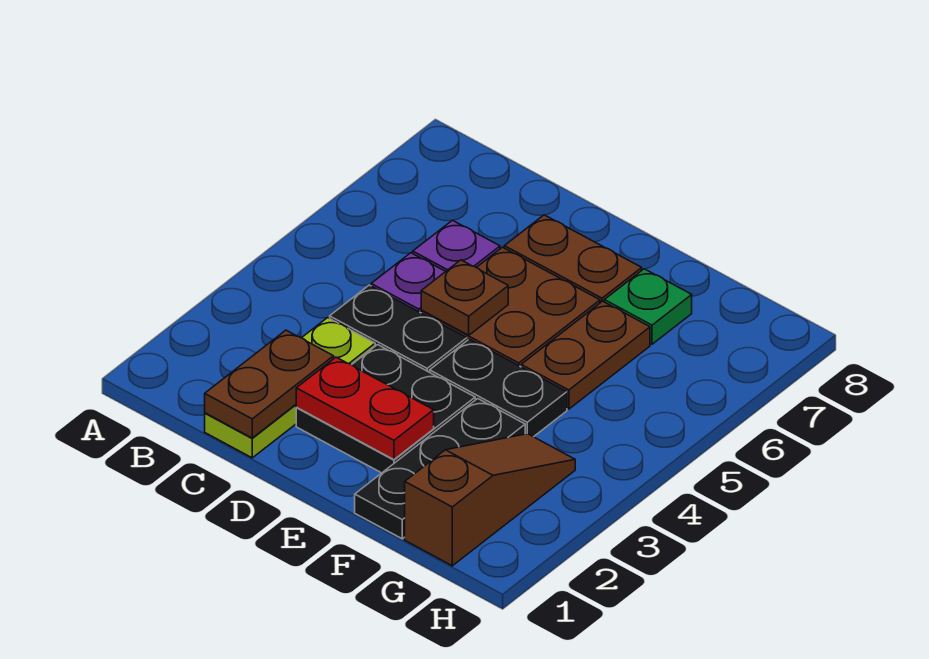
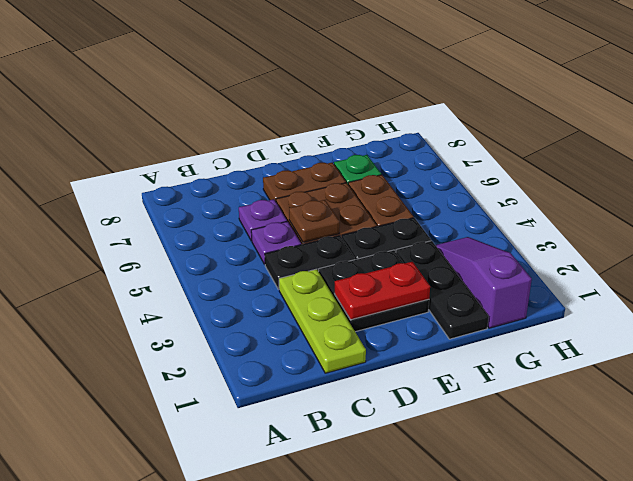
brown 1x2 plate [205,330,334,438] -> none
brown 1x3 slope [405,434,575,566] -> purple 1x3 slope [435,237,532,328]

